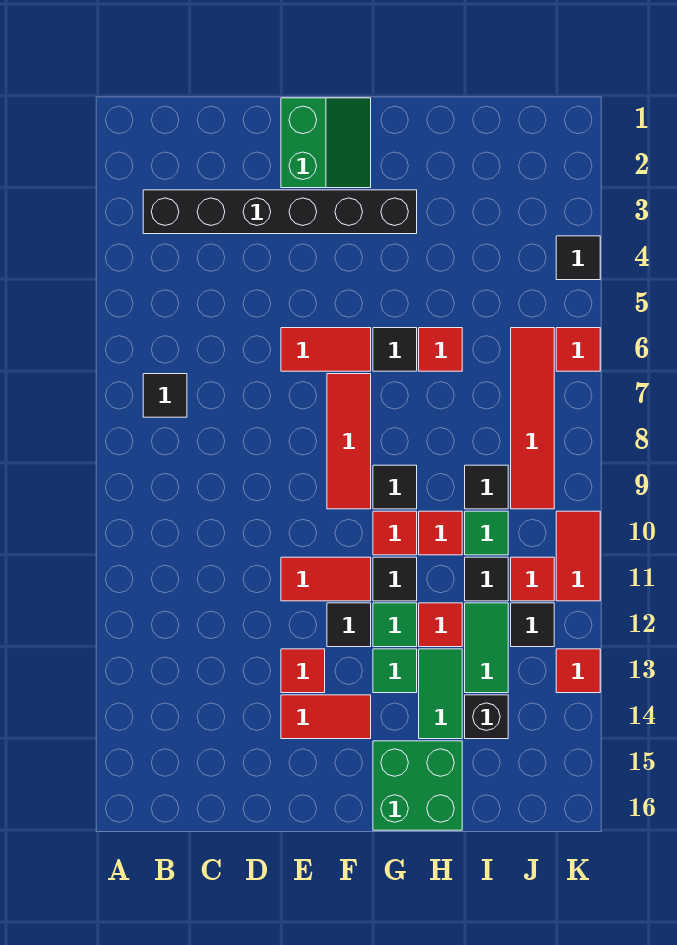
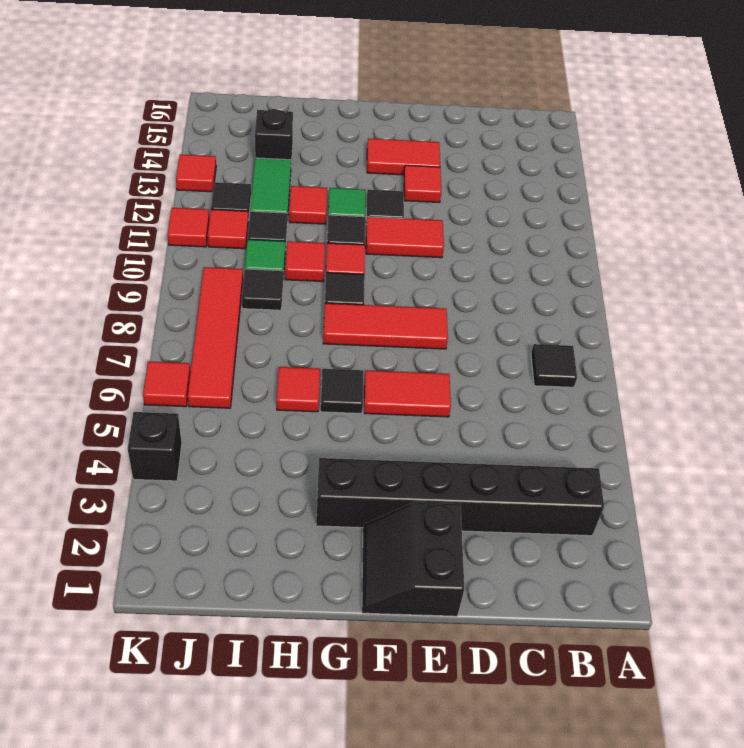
green 2x2 slope [281,98,371,188] -> black 2x2 slope [362,502,464,616]
red 1x3 tile [327,374,371,509] -> red 1x3 tile turned to [323,303,448,349]
green 1x1 tile [373,649,417,693] -> none
green 2x2 brick [373,741,462,830] -> none
green 1x2 tile [419,649,462,739] -> none
black 1x1 tile [556,236,600,280] -> black 1x1 brick [128,412,182,481]
red 1x2 tile [556,511,600,601] -> red 1x1 tile [167,208,210,247]

